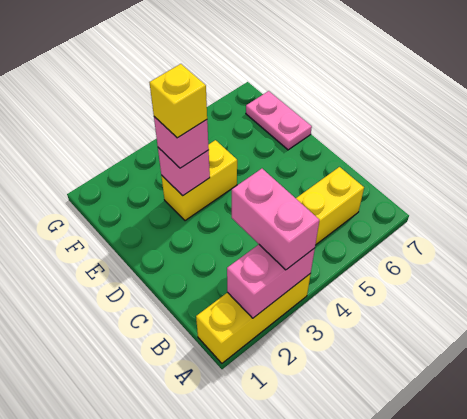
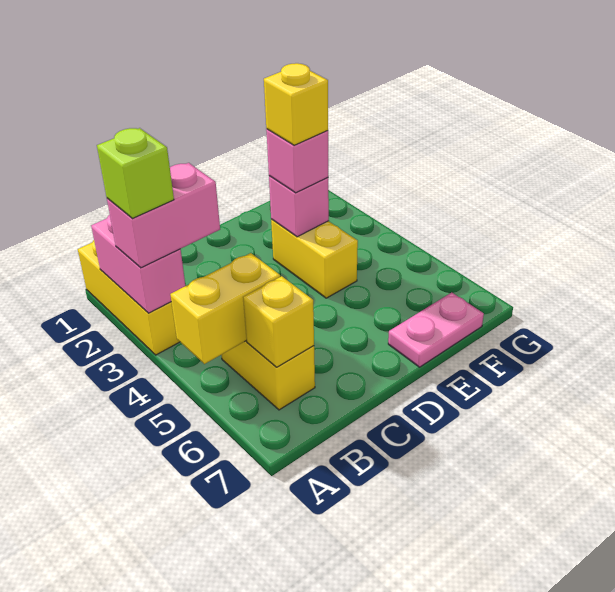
none -> lime 1x1 brick [97,128,174,219]
none -> yellow 1x2 brick [170,253,280,364]
none -> yellow 1x1 brick [243,276,314,367]

